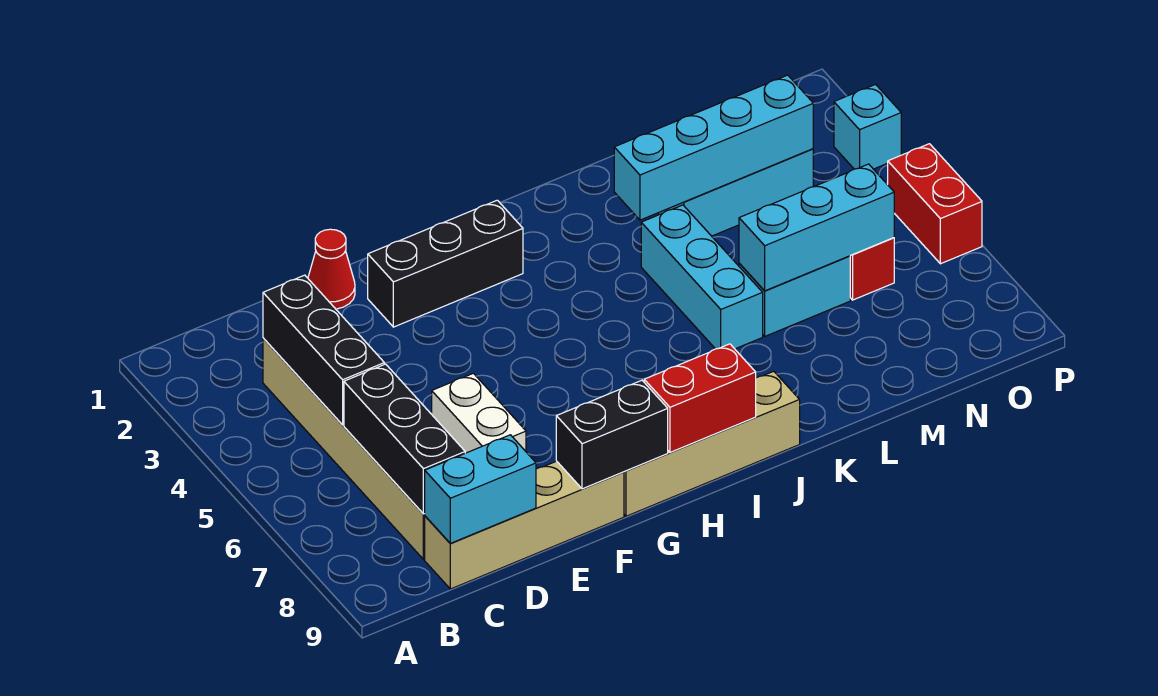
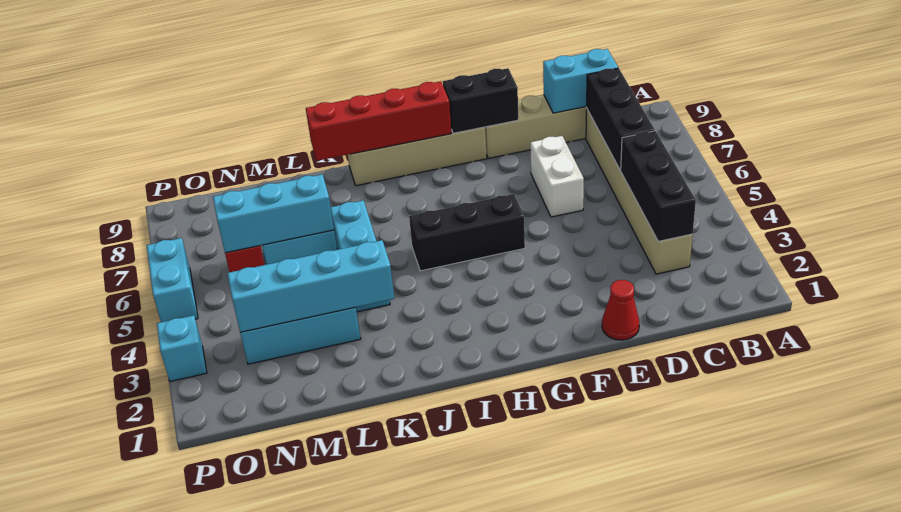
black 1x3 brick [368,200,523,327] -> black 1x3 brick moved to [409,194,525,271]
red 1x2 brick [644,344,756,452] -> red 1x4 brick [306,82,451,161]
red 1x2 brick [888,144,982,264] -> cyan 1x2 brick [147,238,198,322]

